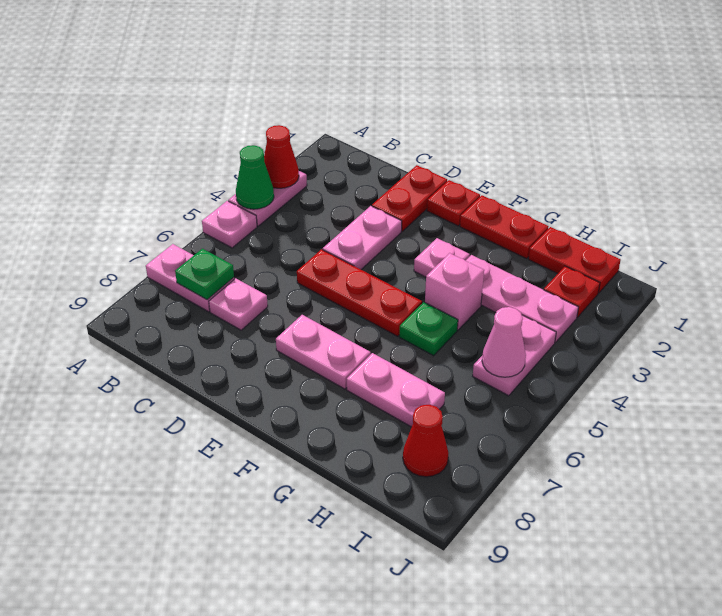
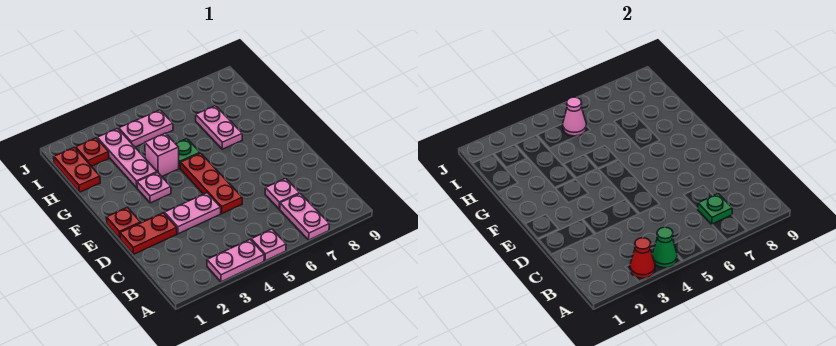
pink 1x2 plate [276,315,371,389] -> none
red 1x2 plate [460,195,549,259] -> none
red 1x1 cone [403,405,448,477] -> none

